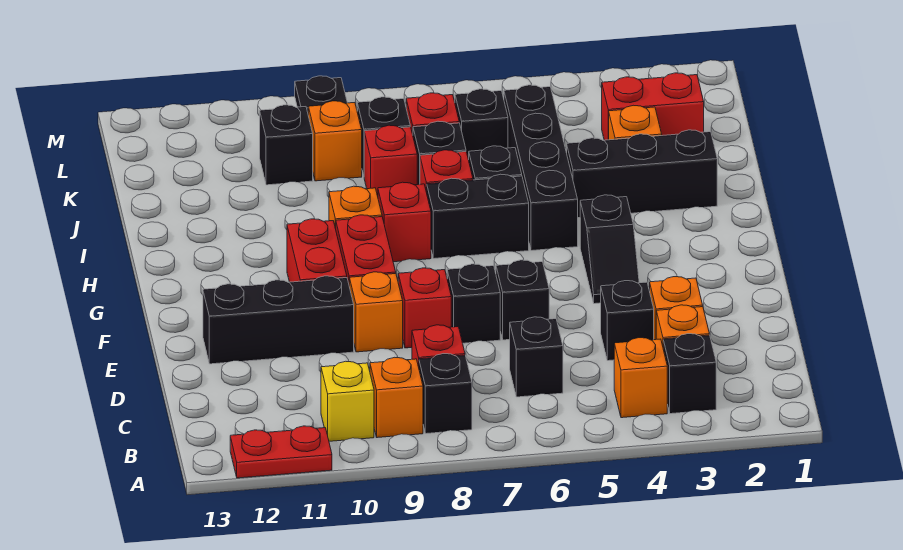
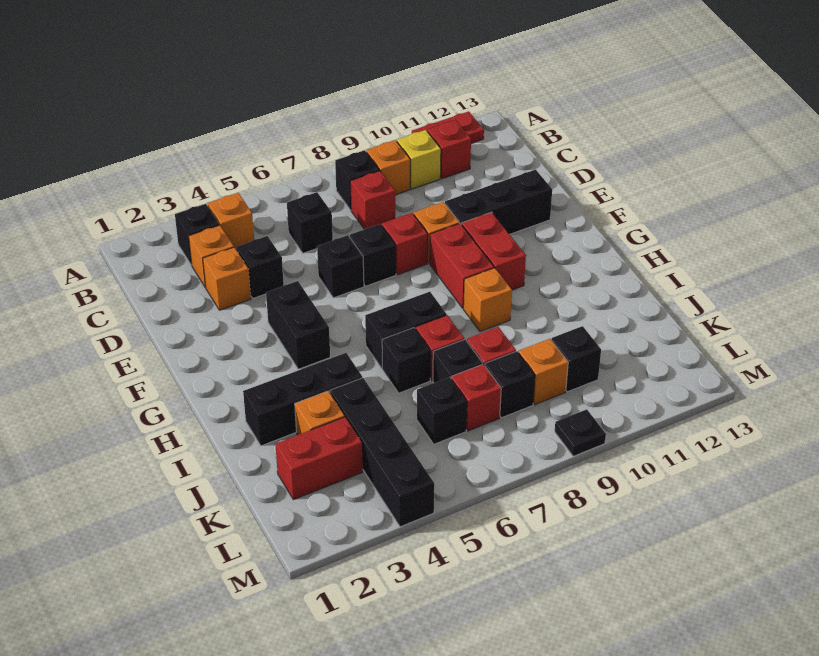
black 1x2 slope [580,195,639,304] -> black 1x2 brick [266,281,330,369]
black 1x4 brick [504,85,578,251] -> black 1x4 brick moved to [330,378,434,527]
red 1x1 brick [378,182,431,262] -> red 1x1 brick moved to [427,120,471,179]

